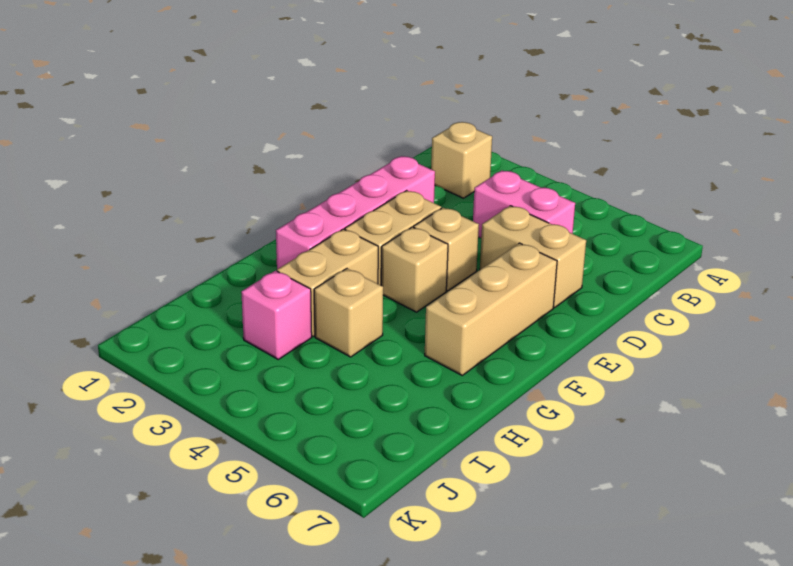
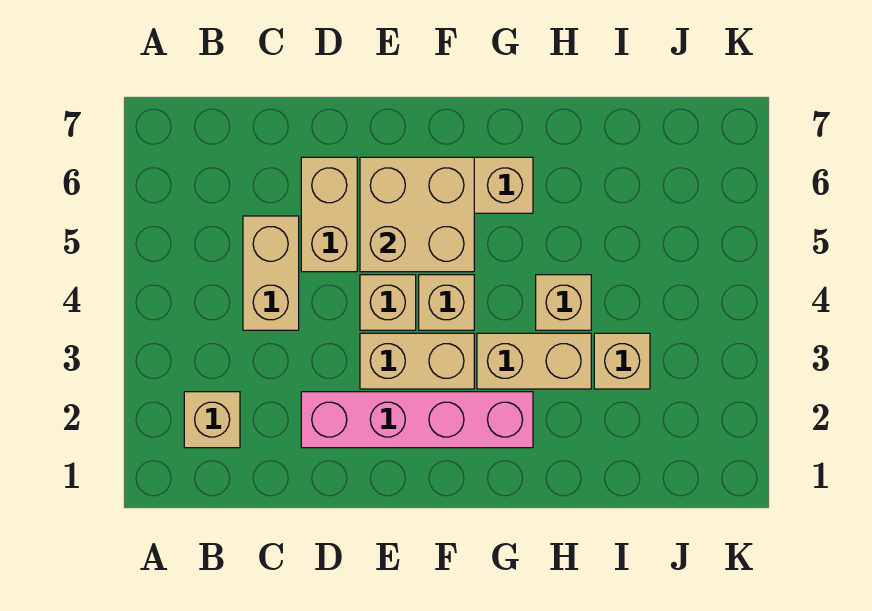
pink 1x2 brick [473,171,575,238] -> tan 1x2 brick [243,216,299,330]
none -> tan 2x2 brick [360,157,474,272]
pink 1x1 brick [241,271,312,359] -> tan 1x1 brick [594,333,650,389]

